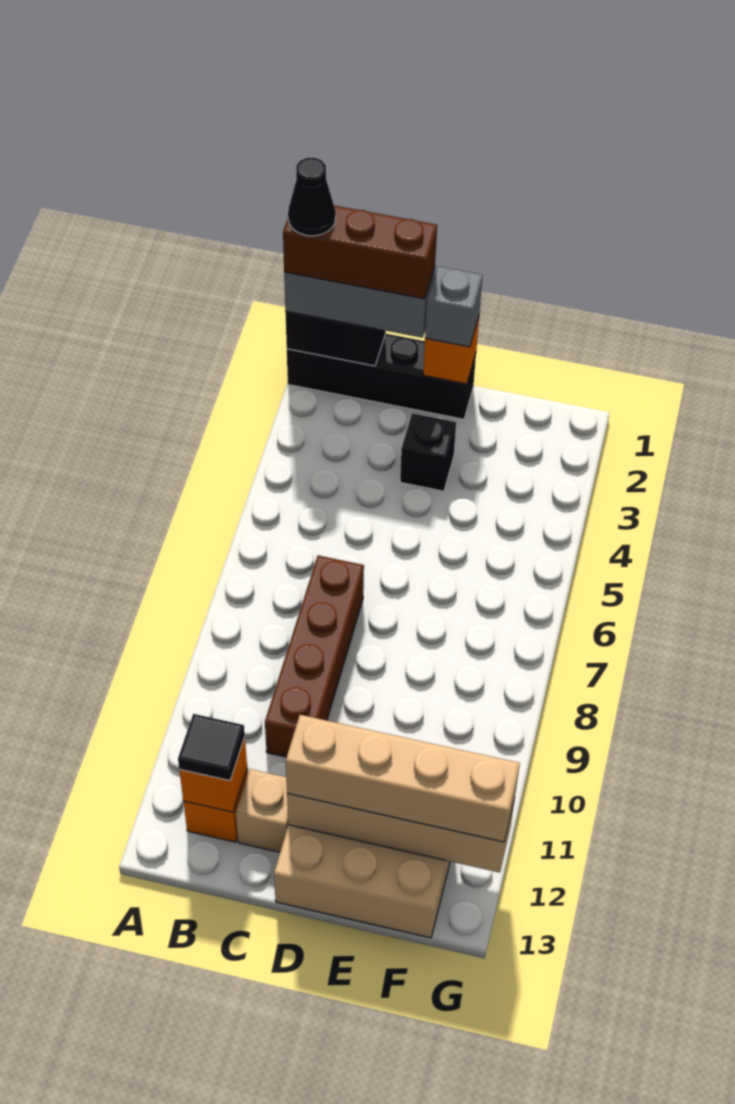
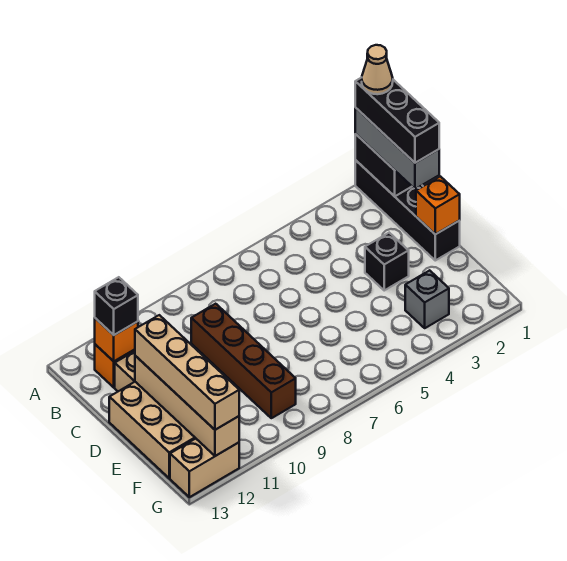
brown 1x3 brick [283,206,437,299] -> black 1x3 brick [355,78,439,163]
black 1x1 cone [288,158,336,236] -> tan 1x1 cone [362,45,393,94]
black 1x1 tile [178,714,245,781] -> black 1x1 brick [95,277,138,335]
brown 1x4 brick [265,555,364,757] -> brown 1x4 brick turned to [191,304,296,418]
grey 1x1 brick [425,266,483,347] -> grey 1x1 brick moved to [405,270,449,328]
none -> tan 1x2 brick [170,439,239,497]

